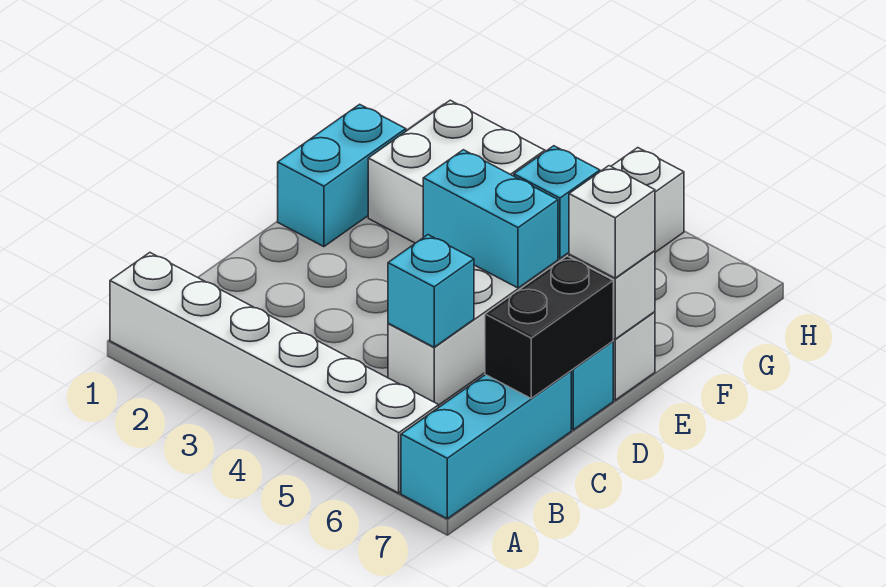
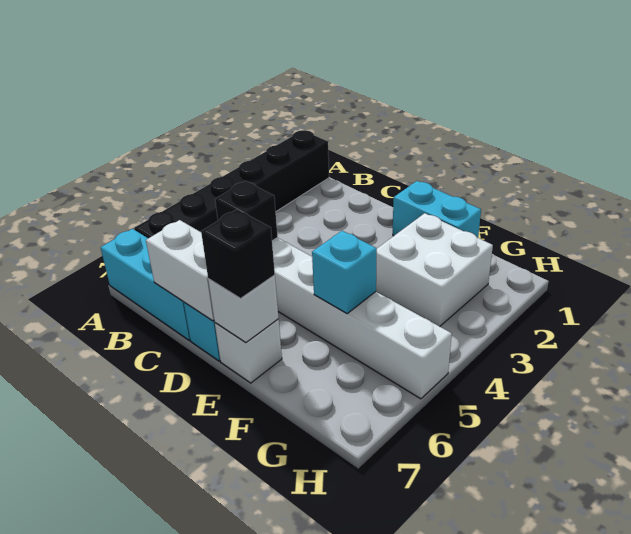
white 1x6 brick [110,253,439,493] -> black 1x6 brick [134,130,329,238]
cyan 1x1 brick [388,235,474,347] -> black 1x1 brick [215,181,278,241]
black 1x2 brick [485,256,613,398] -> white 1x2 brick [146,220,214,321]
cyan 1x2 brick [423,150,558,288] -> none
white 1x1 brick [569,166,655,278] -> black 1x1 brick [201,209,275,299]

